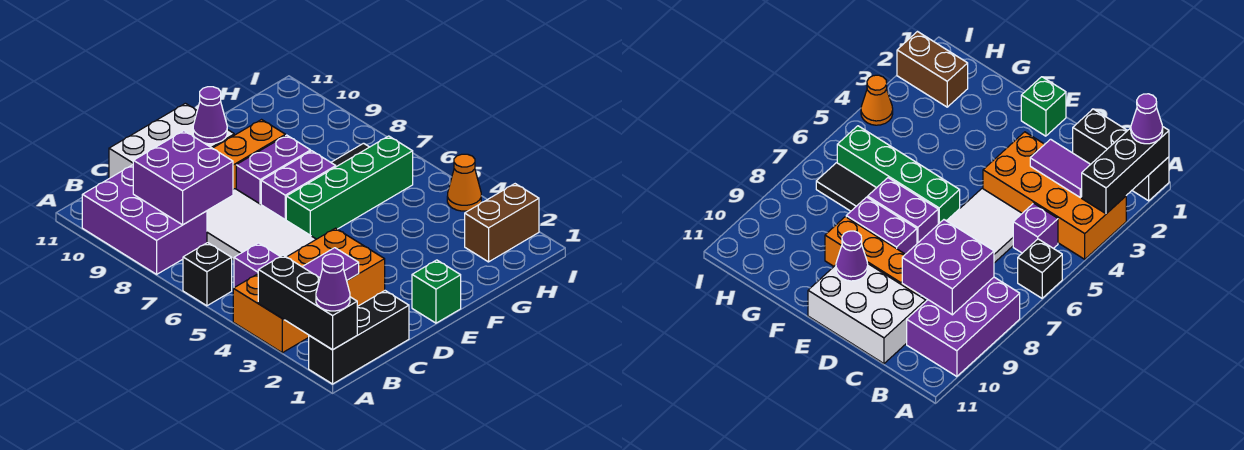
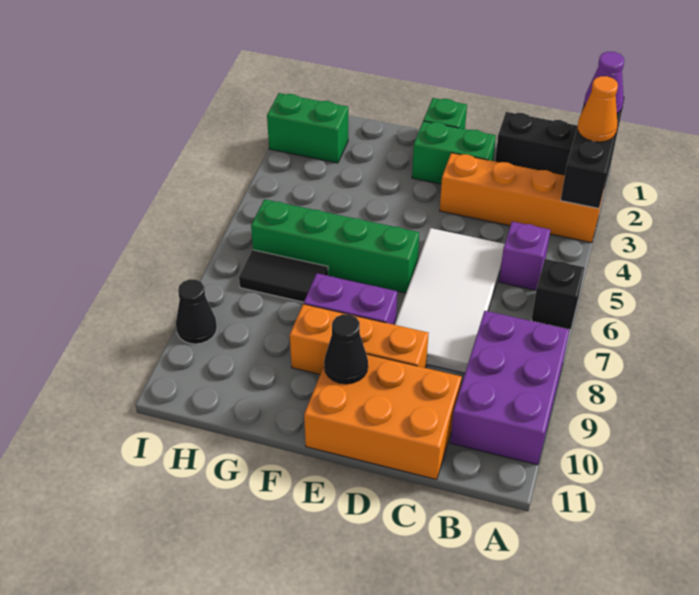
orange 2x4 brick [233,228,385,353] -> orange 1x4 brick [440,153,603,243]
purple 1x2 tile [303,248,359,280] -> none
purple 2x2 brick [133,131,233,225] -> none
white 2x3 brick [109,103,234,178] -> orange 2x3 brick [304,354,462,480]
none -> green 1x2 brick [412,121,496,184]
purple 1x2 brick [261,151,336,220] -> none
purple 1x1 cone [193,87,227,144] -> black 1x1 cone [324,314,368,384]
brown 1x2 brick [465,184,539,262] -> green 1x2 brick [267,93,348,163]
orange 1x1 cone [447,154,481,211] -> orange 1x1 cone moved to [577,76,618,142]
none -> black 1x1 cone [176,279,217,344]

